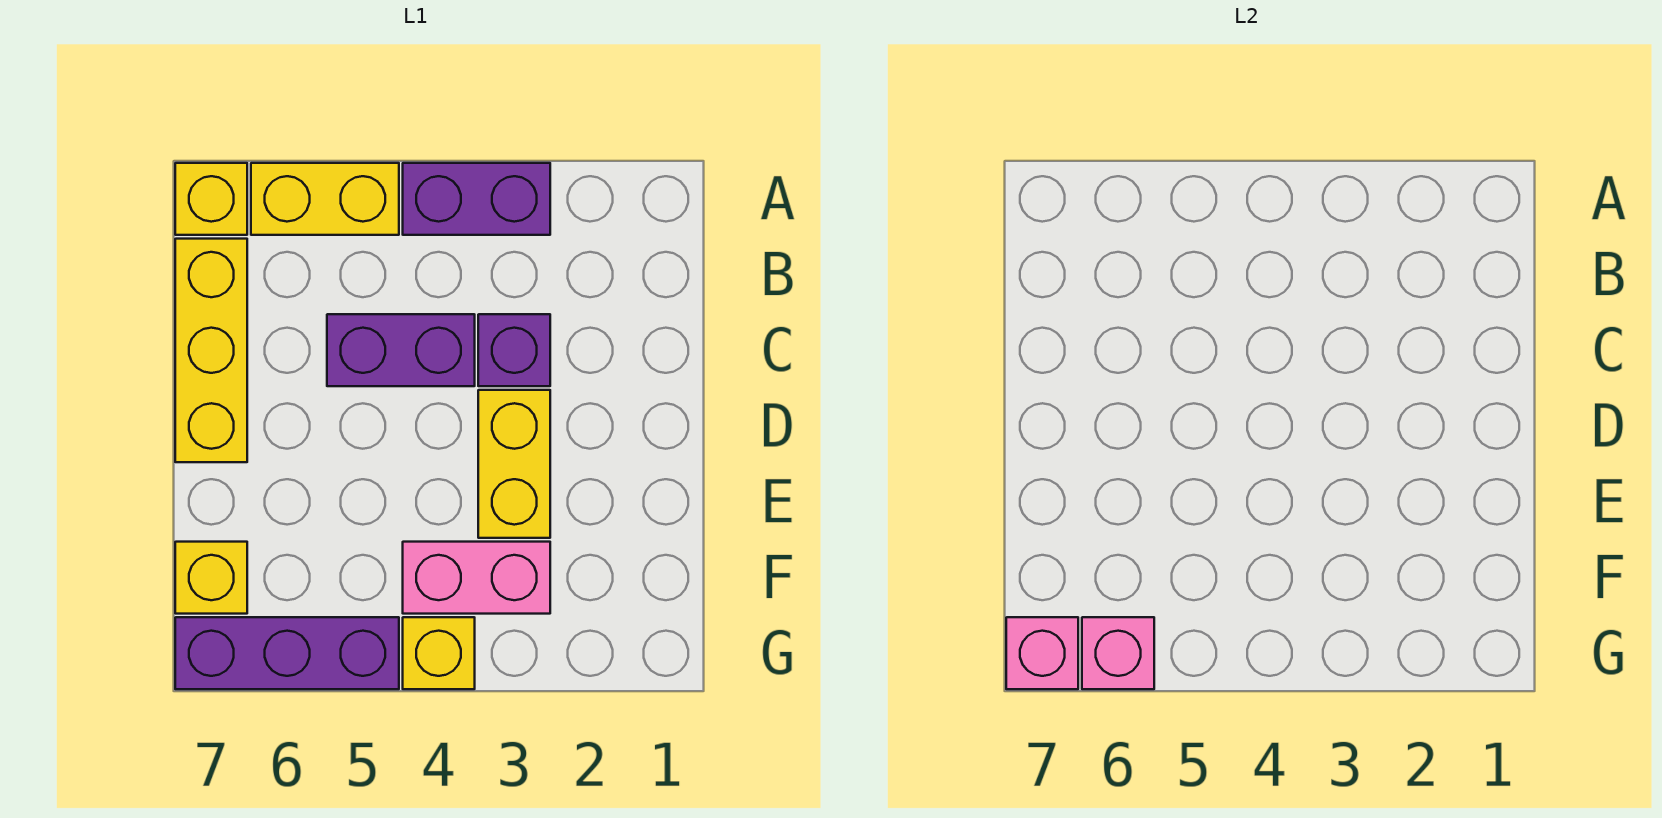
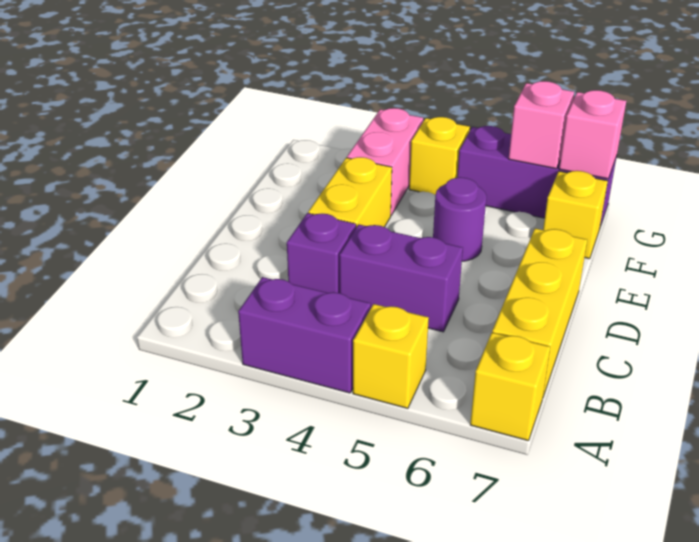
yellow 1x2 brick [251,163,399,235] -> yellow 1x1 brick [353,304,429,408]
none -> purple 1x1 round brick [433,177,487,261]
pink 1x2 brick [403,542,550,614] -> pink 1x2 brick turned to [347,108,423,215]

